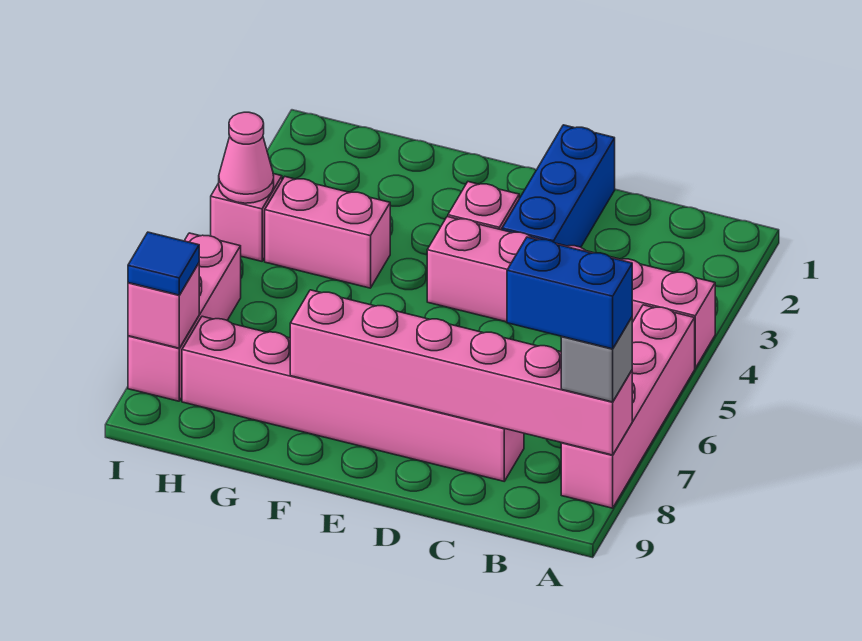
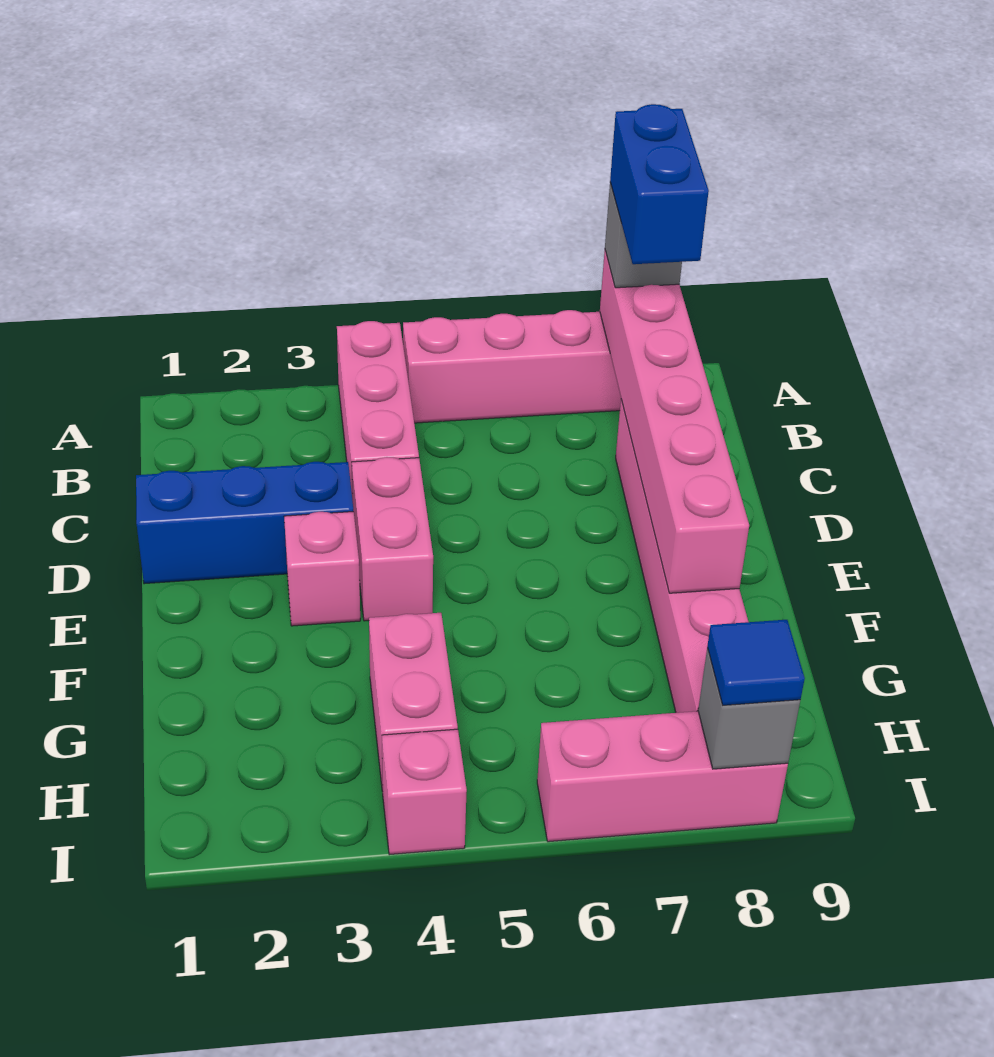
pink 1x1 cone [219,112,274,203] -> none
pink 1x1 brick [128,263,199,348] -> grey 1x1 brick [698,648,800,769]

